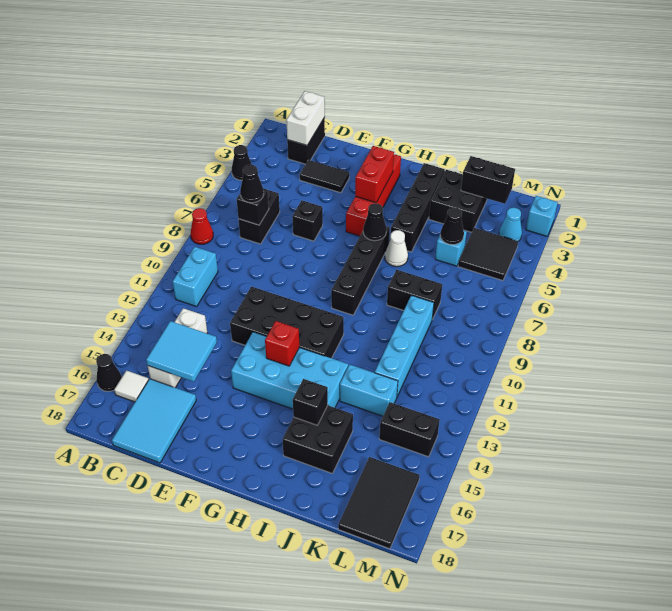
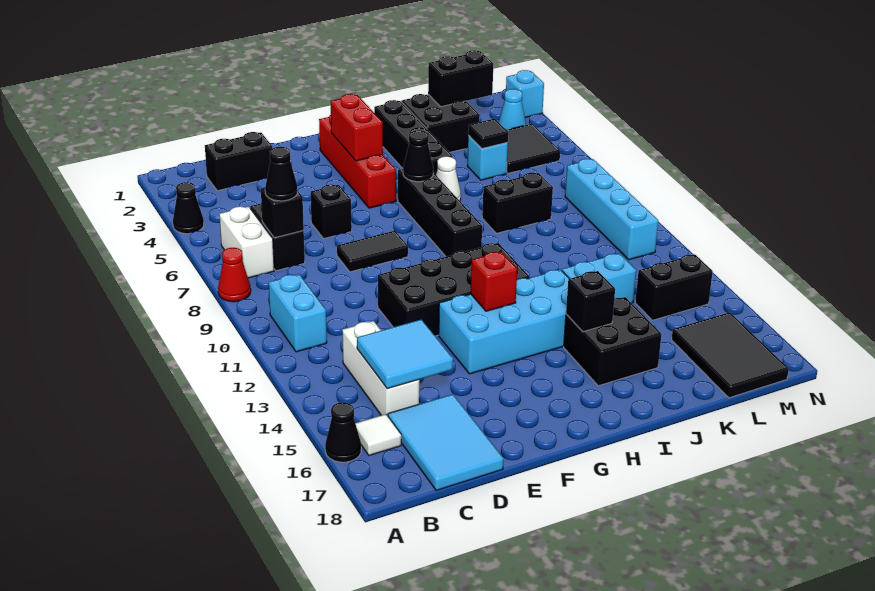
black 1x2 brick [287,117,325,164] -> black 1x2 brick turned to [205,132,272,191]
white 1x2 brick [286,91,325,145] -> white 1x2 brick moved to [220,206,274,278]
black 1x2 tile [300,160,349,193] -> black 1x2 tile moved to [337,231,408,272]
black 1x1 cone [440,207,464,245] -> black 1x1 tile [468,119,508,149]
cyan 1x4 brick [375,295,434,396] -> cyan 1x4 brick moved to [565,159,658,260]

